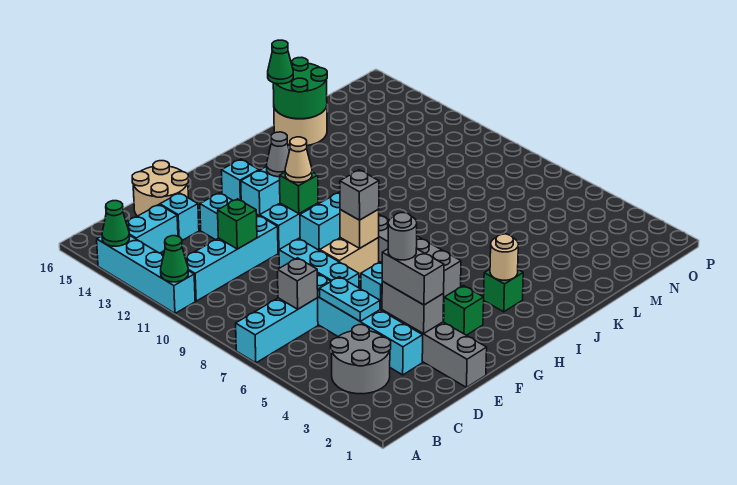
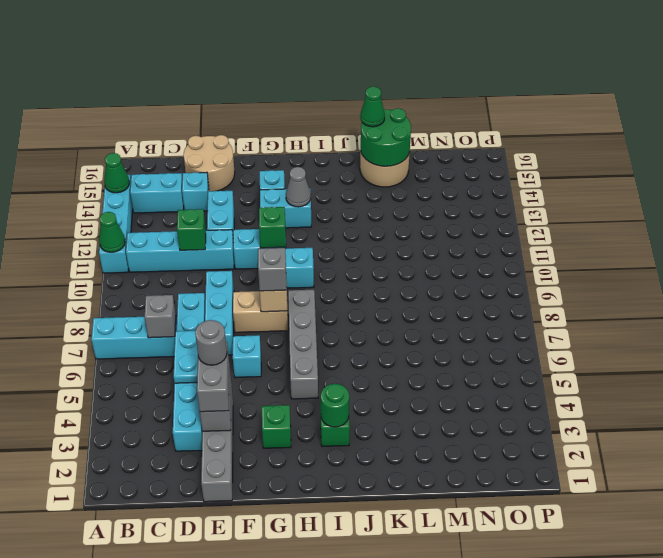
grey 2x2 round brick [331,325,391,394] -> none
tan 1x1 cone [285,137,312,182] -> none
tan 1x1 round brick [490,234,518,280] -> green 1x1 round brick [320,384,349,427]

